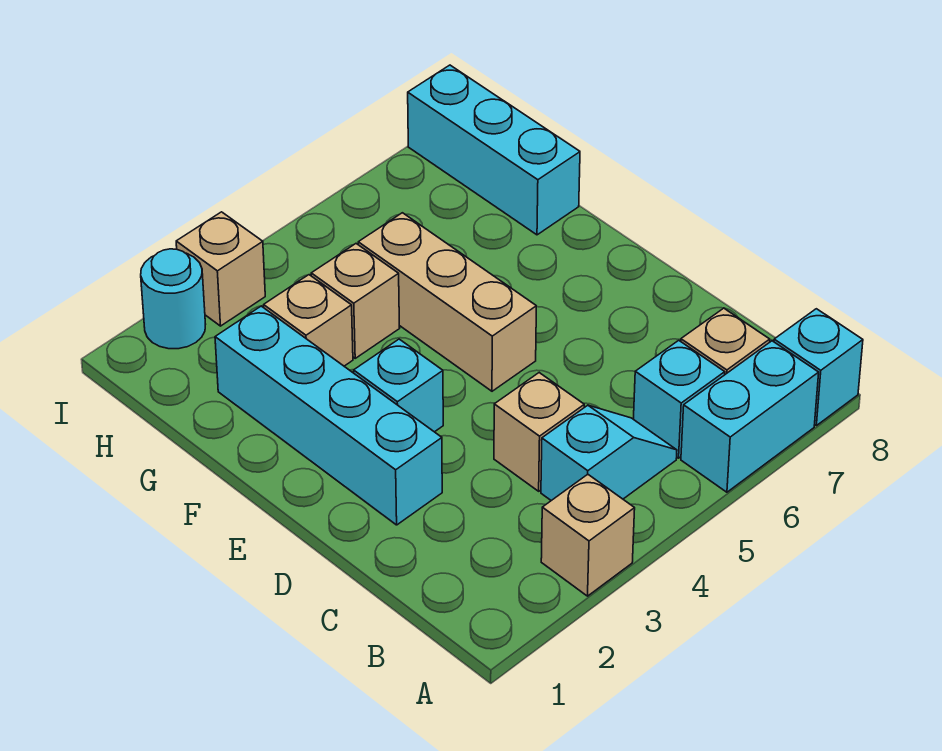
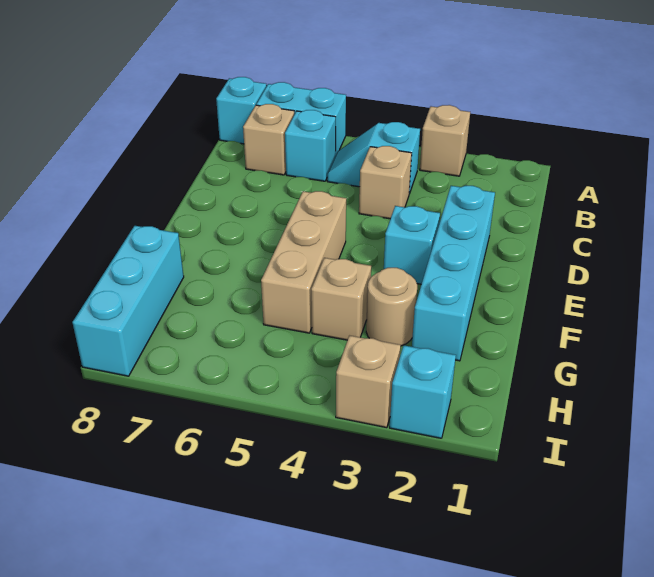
tan 1x1 brick [264,275,353,366] -> tan 1x1 round brick [366,268,417,346]
cyan 1x1 round brick [141,249,206,349] -> cyan 1x1 brick [390,345,456,438]

